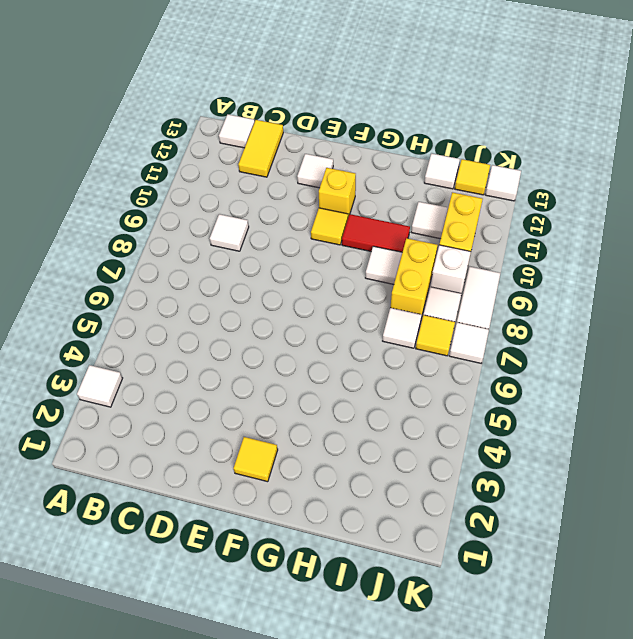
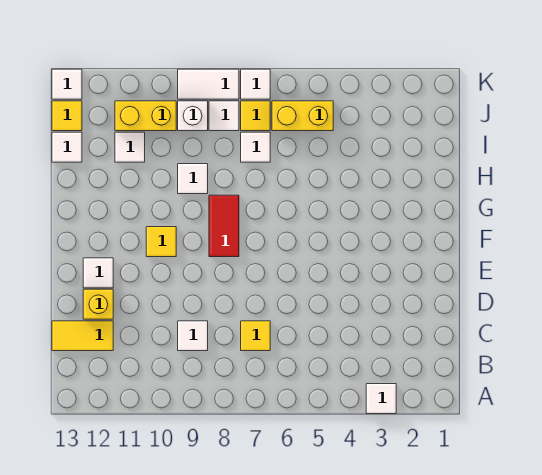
white 1x1 tile [219,114,255,148] -> none
yellow 1x1 tile [233,437,278,482] -> yellow 1x1 tile moved to [241,321,270,351]
yellow 1x1 brick [319,168,356,217] -> yellow 1x1 brick moved to [83,289,113,319]
red 1x2 tile [342,214,410,252] -> red 1x2 tile moved to [209,195,239,257]
yellow 1x2 brick [390,238,437,318] -> yellow 1x2 brick moved to [272,101,333,131]

